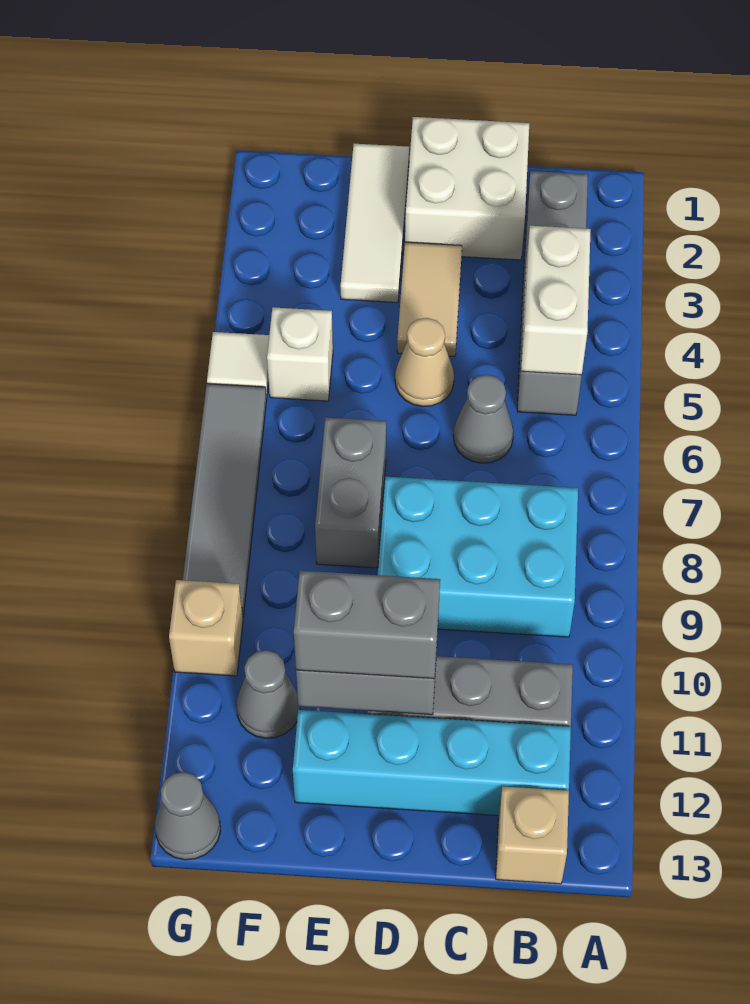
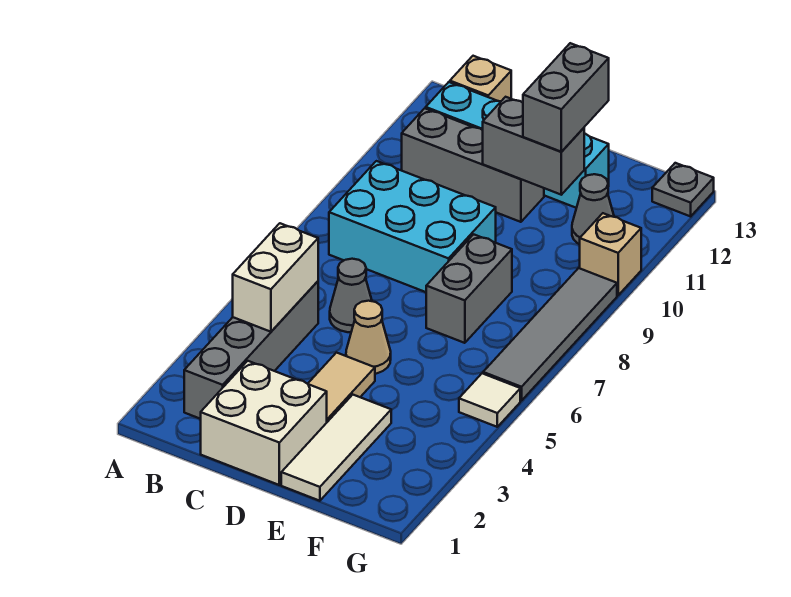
grey 1x2 brick [294,571,440,679] -> grey 1x2 brick turned to [523,43,609,152]
white 1x1 brick [267,307,333,401] -> none
grey 1x1 cone [155,772,220,860] -> grey 1x1 plate [652,163,714,216]

